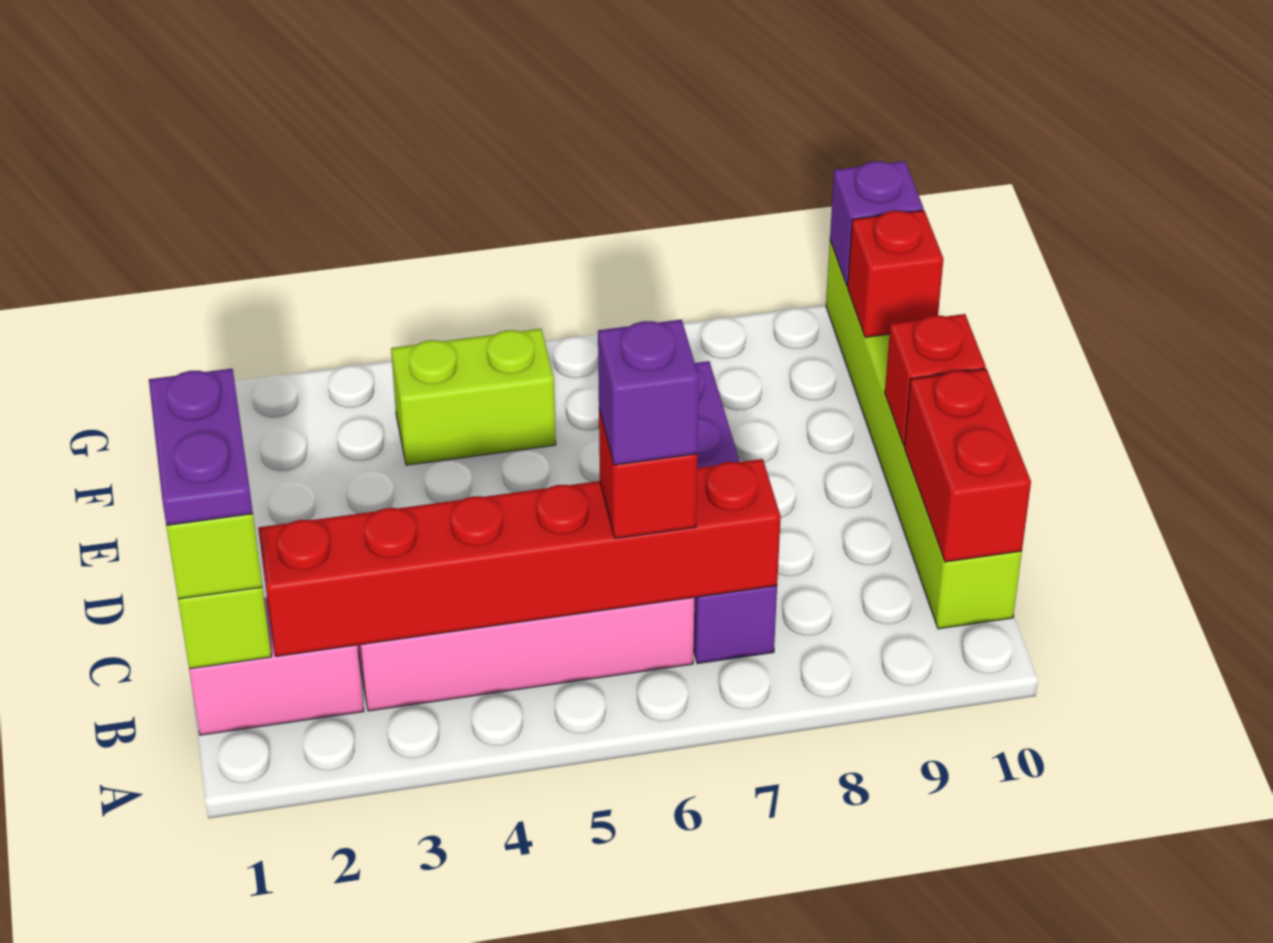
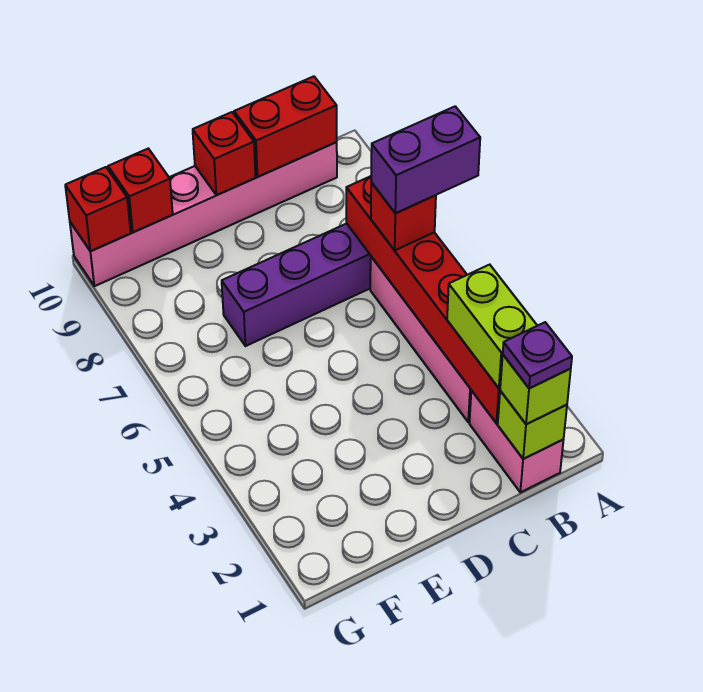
purple 1x2 plate [149,369,253,525] -> purple 1x1 plate [503,322,572,388]
purple 1x1 brick [598,320,699,465] -> purple 1x2 brick [371,106,480,213]
lime 1x6 brick [826,241,1022,629] -> pink 1x6 brick [70,142,337,286]
lime 1x2 brick [391,329,556,465] -> lime 1x2 brick moved to [447,265,537,388]
purple 1x1 brick [830,161,923,286] -> red 1x1 brick [65,167,131,251]

